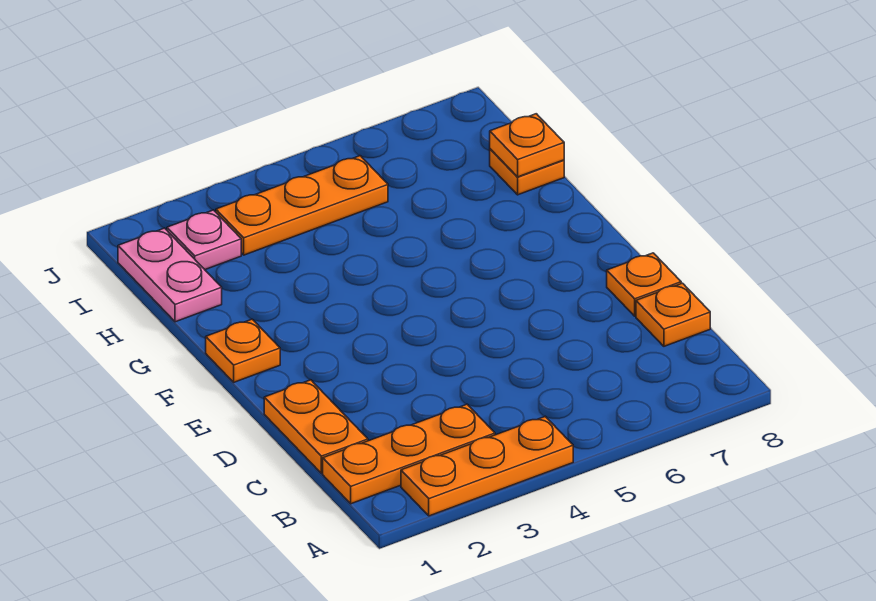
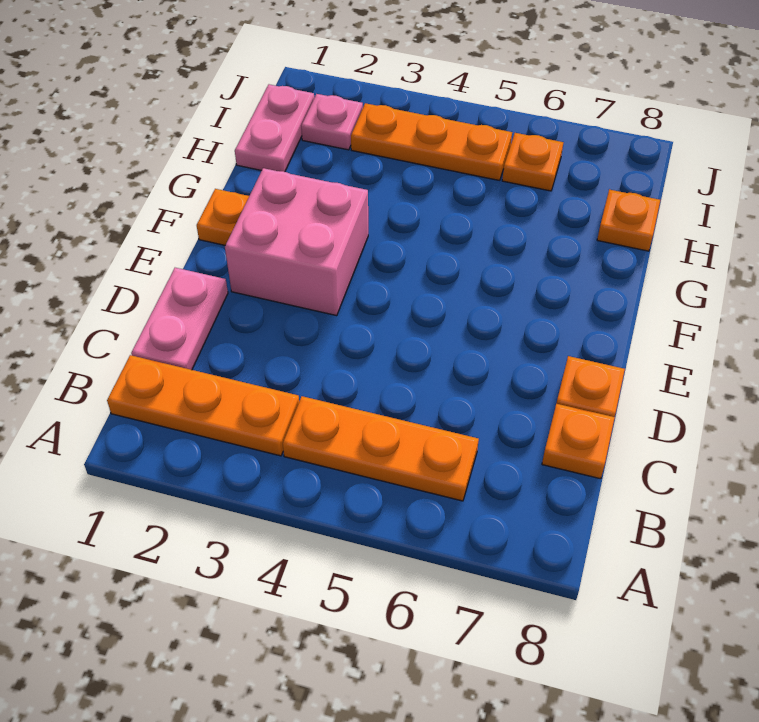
orange 1x3 plate [401,416,573,516] -> orange 1x3 plate moved to [283,396,479,501]
orange 1x2 plate [264,380,368,473] -> pink 1x2 plate [131,268,228,370]
none -> pink 2x2 brick [225,168,368,316]
orange 1x1 plate [490,114,564,177] -> orange 1x1 plate moved to [502,133,563,191]

